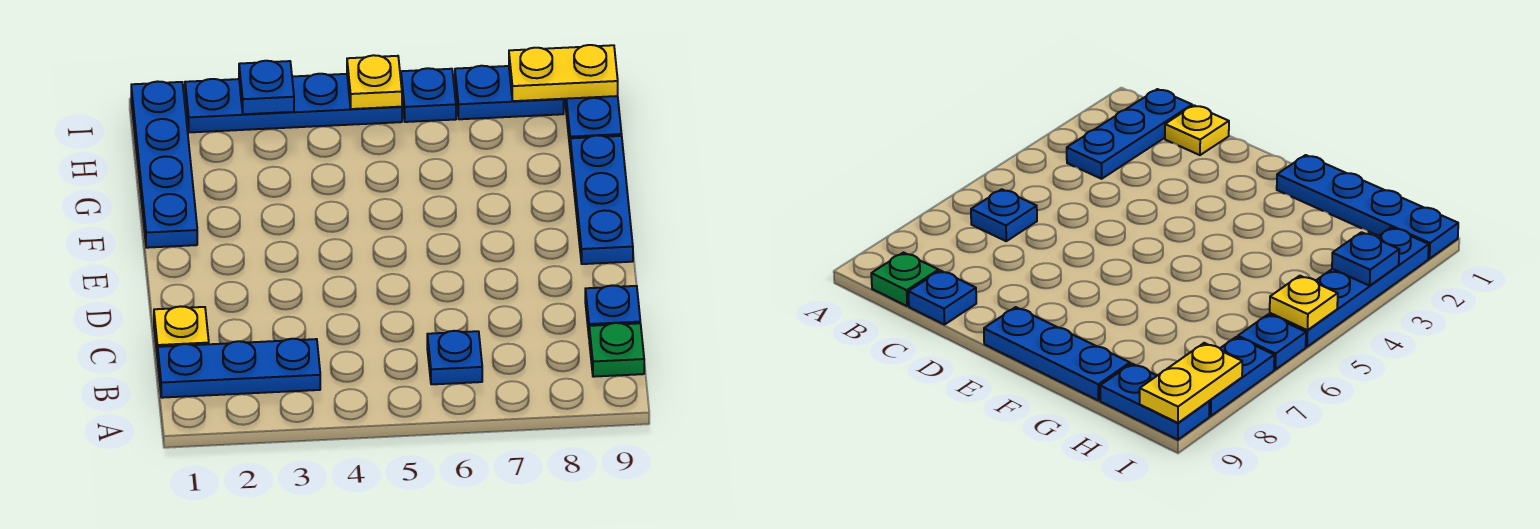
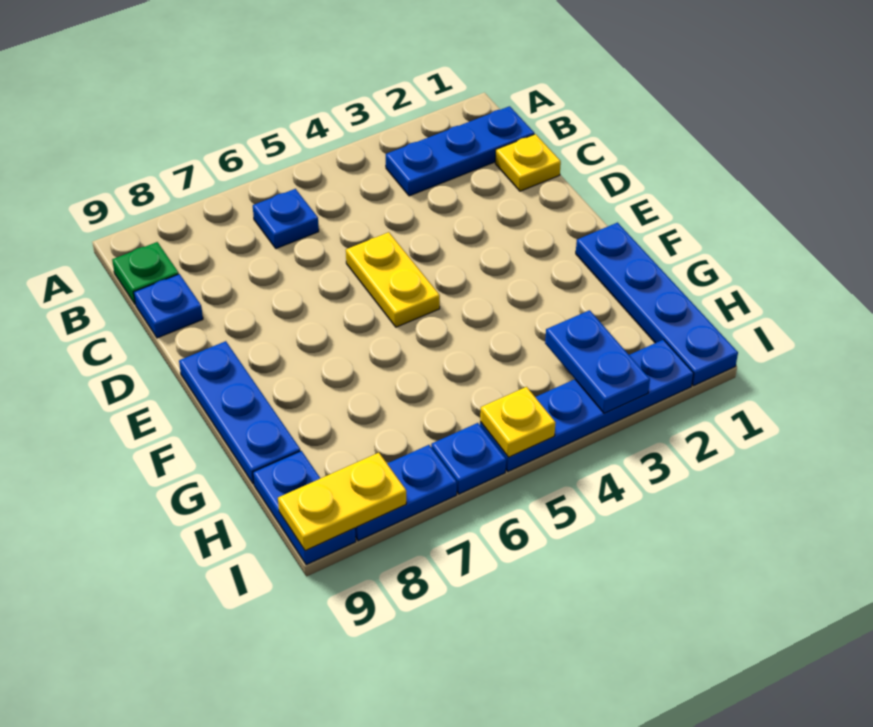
none -> yellow 1x2 plate [346,232,440,327]
blue 1x1 plate [239,61,294,114] -> blue 1x2 plate [545,310,650,414]

